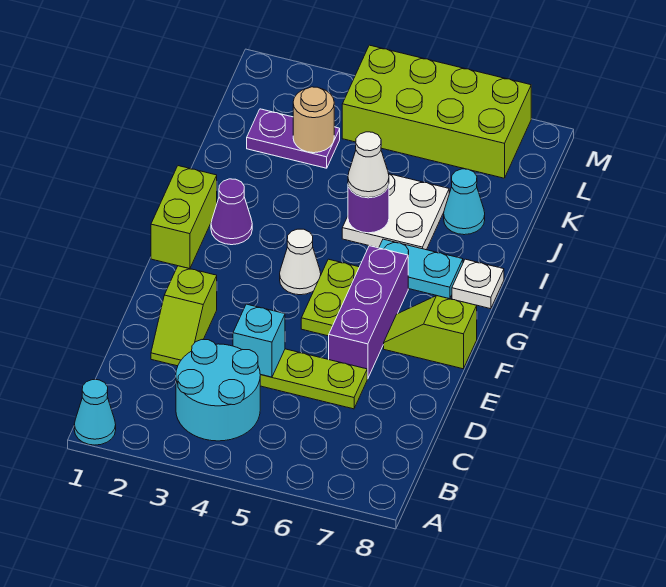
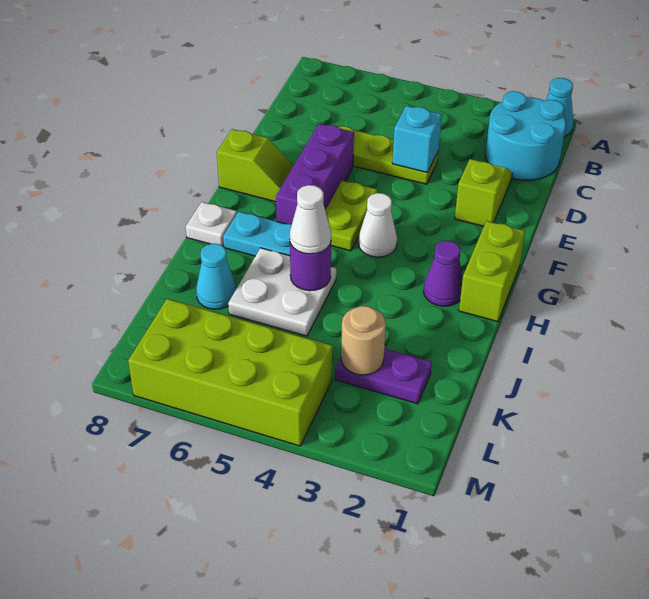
cyan 2x2 round brick [176,340,261,441] -> cyan 2x2 round brick moved to [486,91,566,180]

